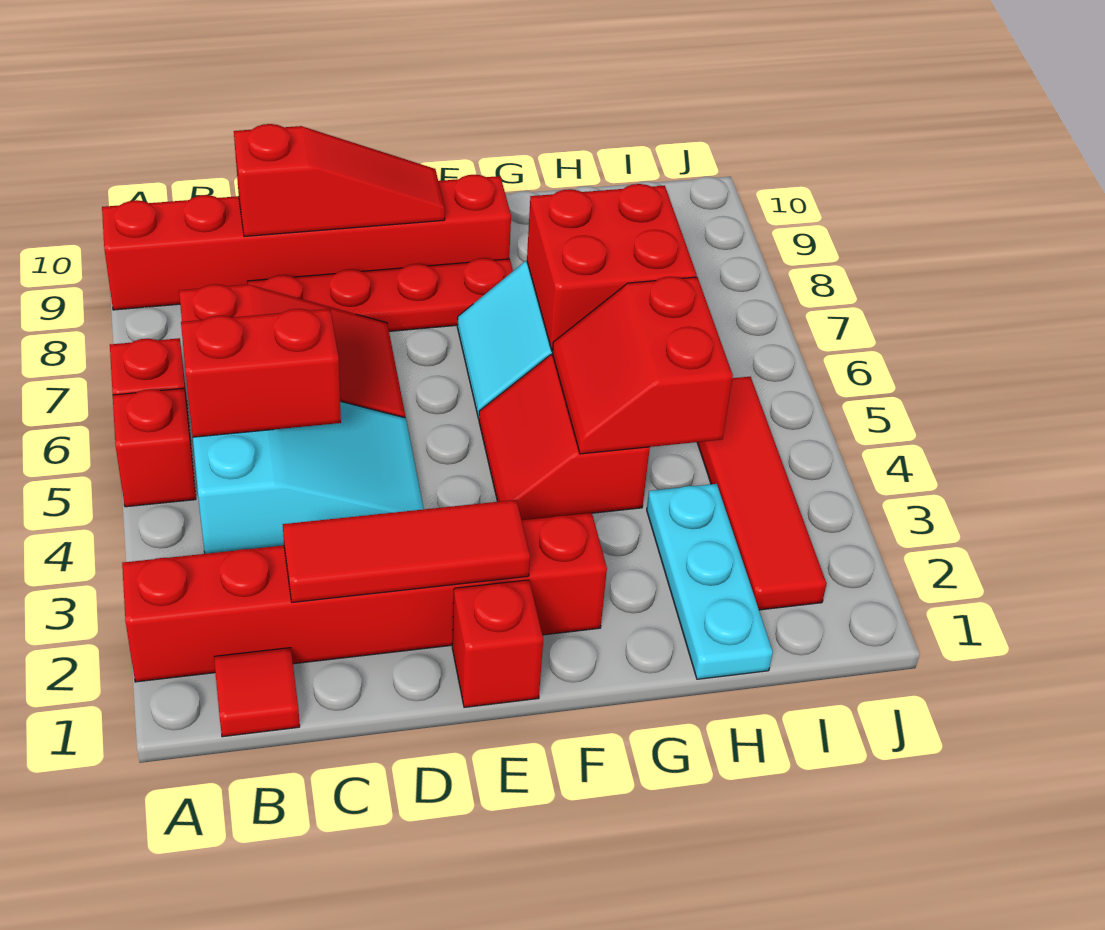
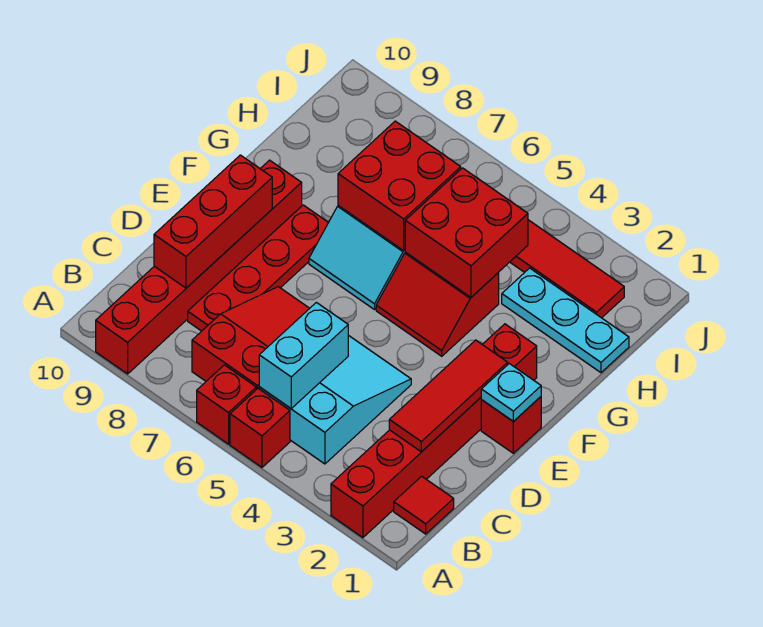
red 1x2 brick [181,309,341,437] -> cyan 1x2 brick [259,302,348,408]
red 1x3 slope [234,124,445,237] -> red 1x3 brick [154,155,272,288]
none -> cyan 1x1 plate [481,364,541,422]
red 2x2 slope [552,277,733,454] -> red 2x2 brick [405,168,528,297]

